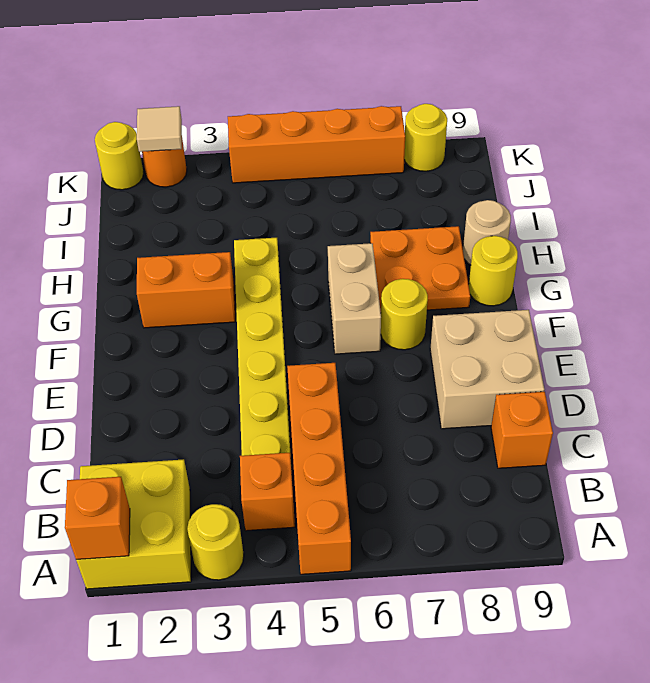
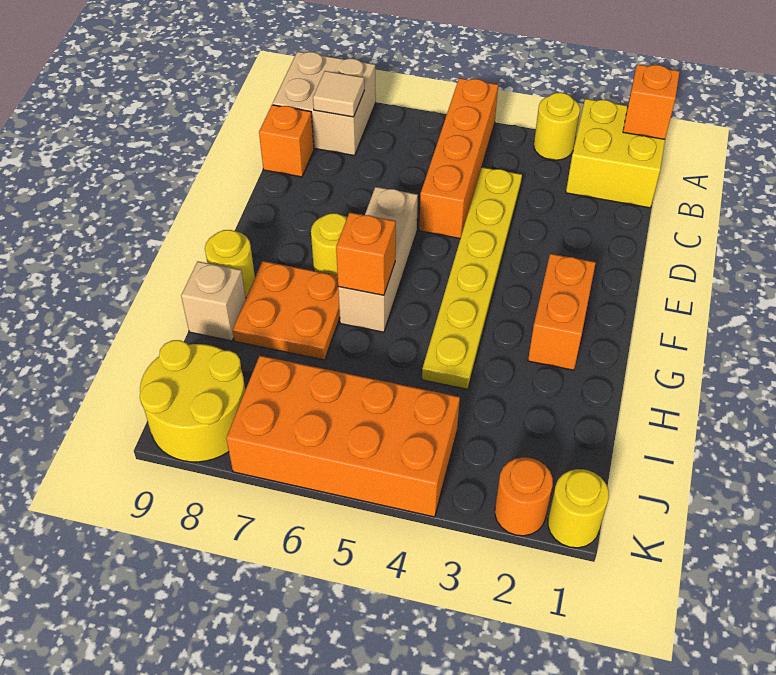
orange 1x1 brick [240,453,295,531] -> orange 1x1 brick moved to [336,213,396,295]
tan 2x2 brick [430,310,544,429] -> tan 2x2 brick moved to [273,52,376,156]
tan 1x2 brick [328,243,381,354] -> tan 1x3 brick [338,187,418,332]
orange 1x2 brick [137,252,235,328] -> orange 1x2 brick turned to [528,254,596,370]
tan 1x1 round brick [463,200,511,265] -> tan 1x1 brick [181,261,246,341]
tan 1x1 tile [137,106,182,152] -> tan 1x1 tile moved to [313,71,364,117]
orange 1x4 brick [228,106,405,183] -> orange 2x4 brick [226,356,460,517]
yellow 1x1 round brick [404,104,447,171] -> yellow 2x2 round brick [140,340,245,462]

